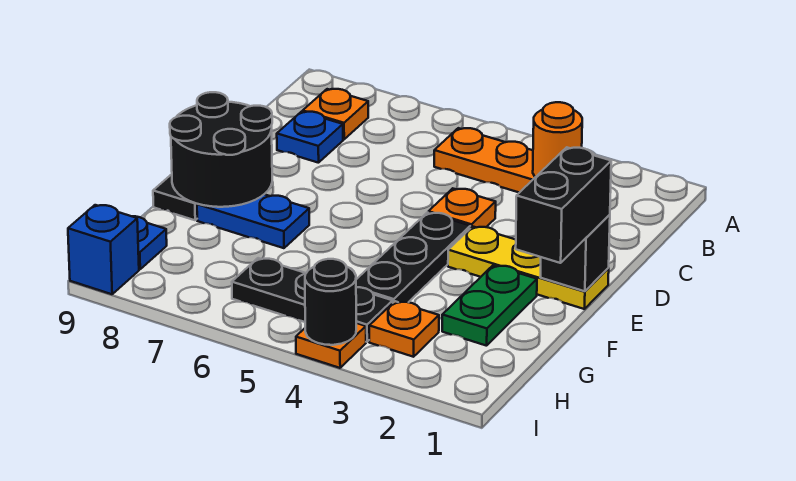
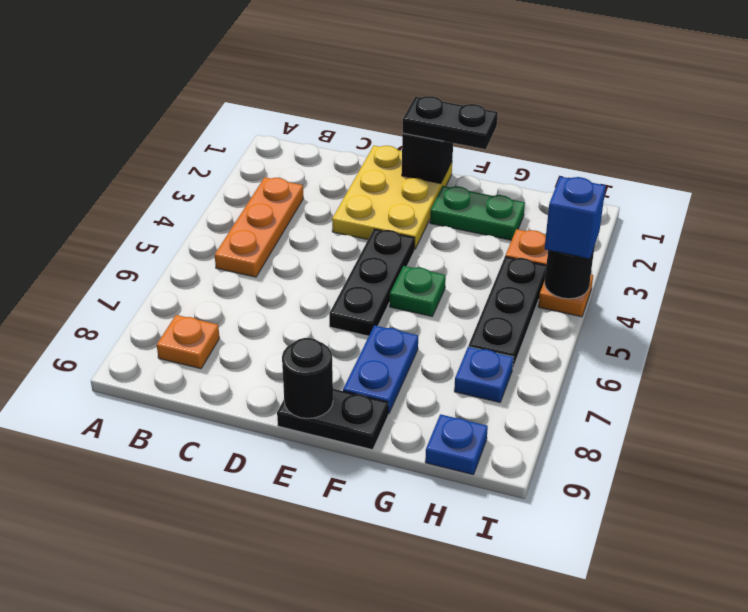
orange 1x1 round brick [533,102,582,177] -> none
blue 1x1 plate [277,112,343,163] -> blue 1x1 plate moved to [454,347,514,402]
orange 1x1 plate [428,188,496,228] -> none
yellow 1x3 plate [448,226,609,309] -> yellow 2x3 plate [332,146,452,249]
black 1x2 brick [516,147,611,263] -> black 1x2 plate [403,96,498,149]
black 1x3 plate [356,212,470,302] -> black 1x3 plate turned to [329,229,415,336]
black 2x2 round brick [170,92,272,207] -> black 1x1 round brick [282,338,333,419]
none -> green 1x1 plate [390,266,446,316]
blue 1x1 brick [68,205,139,294] -> blue 1x1 brick moved to [545,177,606,259]

